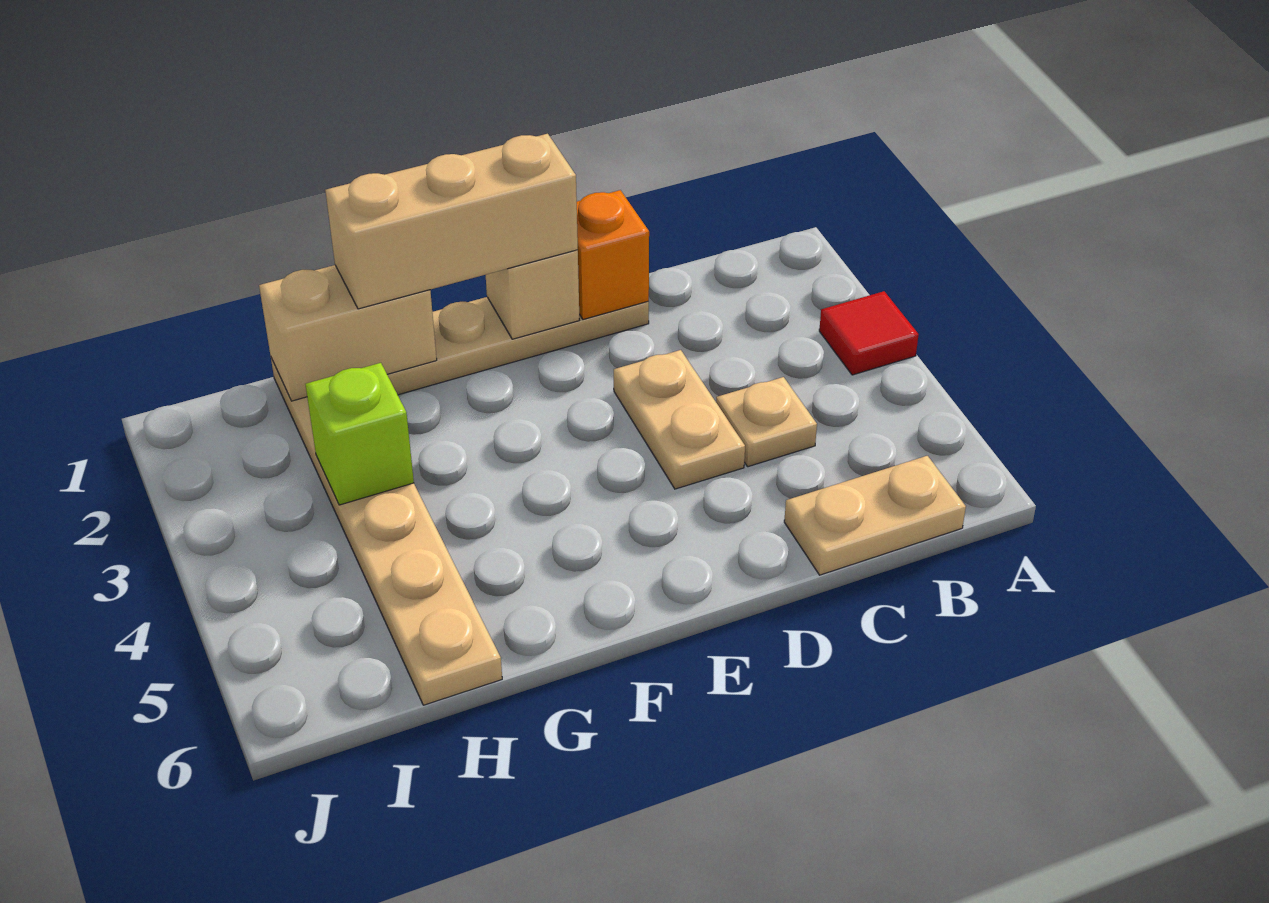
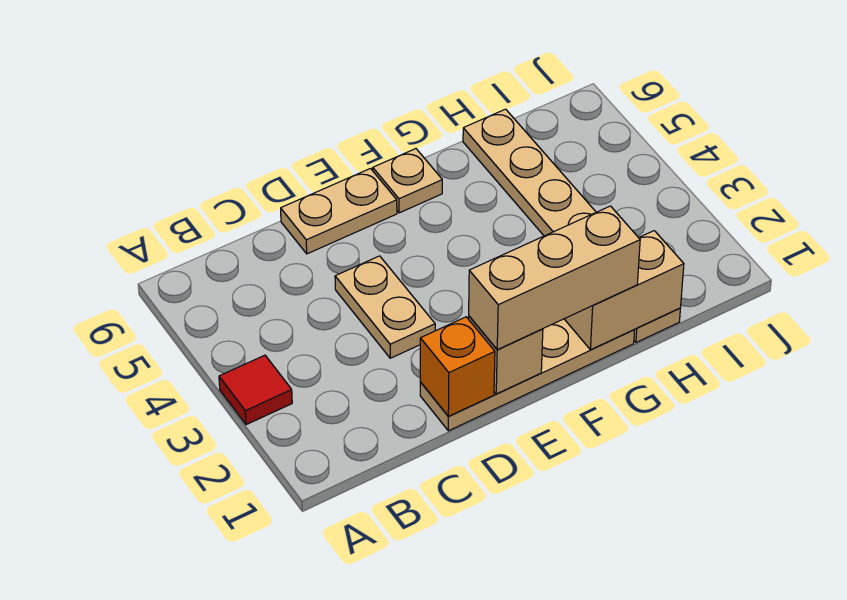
tan 1x2 plate [784,456,966,575] -> tan 1x2 plate moved to [281,169,397,254]
tan 1x1 plate [716,377,817,467] -> tan 1x1 plate moved to [373,149,442,213]
lime 1x1 brick [306,363,414,505] -> none

